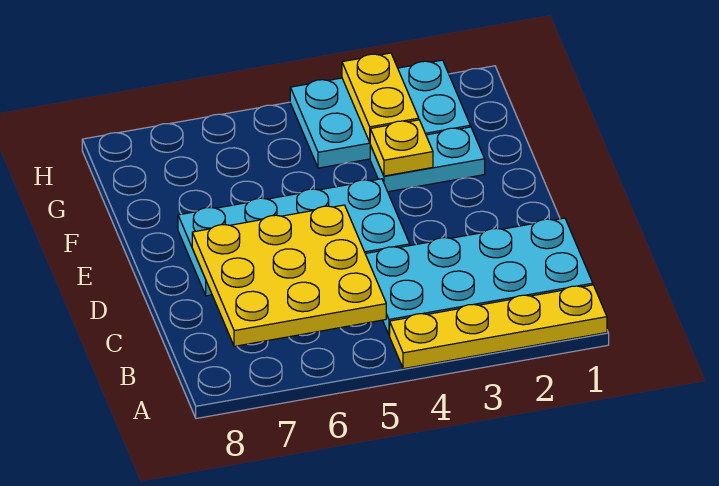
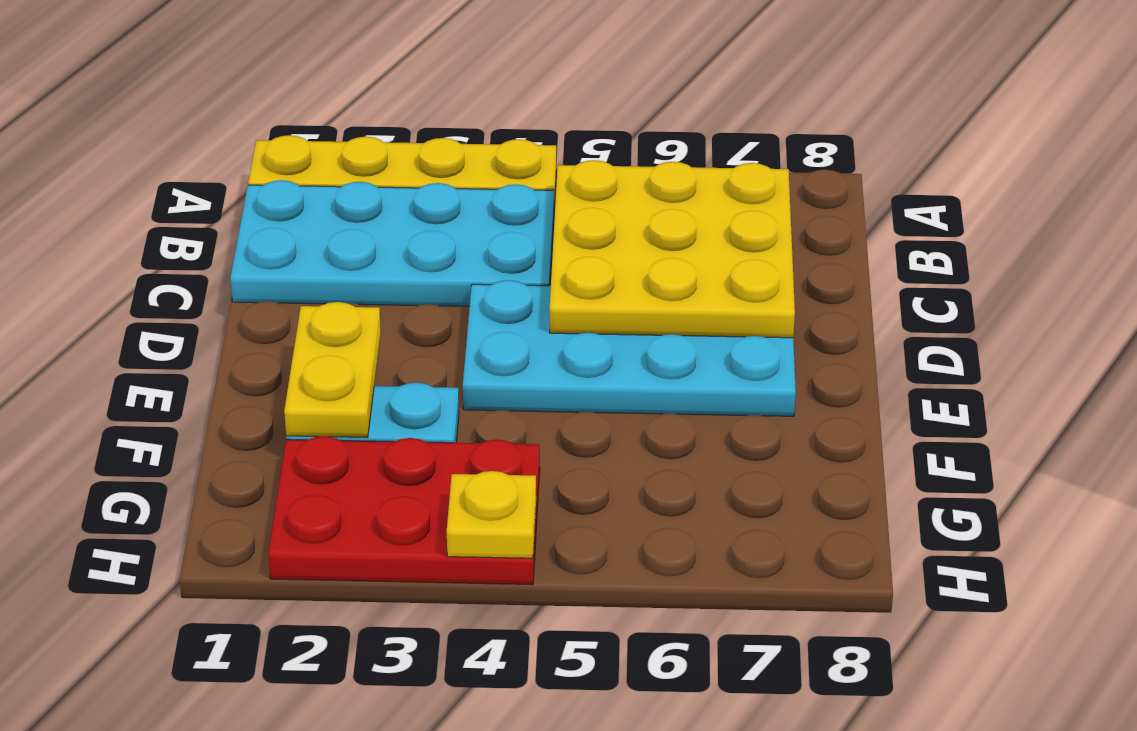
yellow 1x1 plate [370,120,433,176] -> yellow 1x1 plate moved to [447,471,536,558]
cyan 2x3 plate [290,60,470,168] -> red 2x3 plate [268,436,540,585]
yellow 1x2 plate [342,53,419,142] -> yellow 1x2 plate moved to [284,302,381,438]

